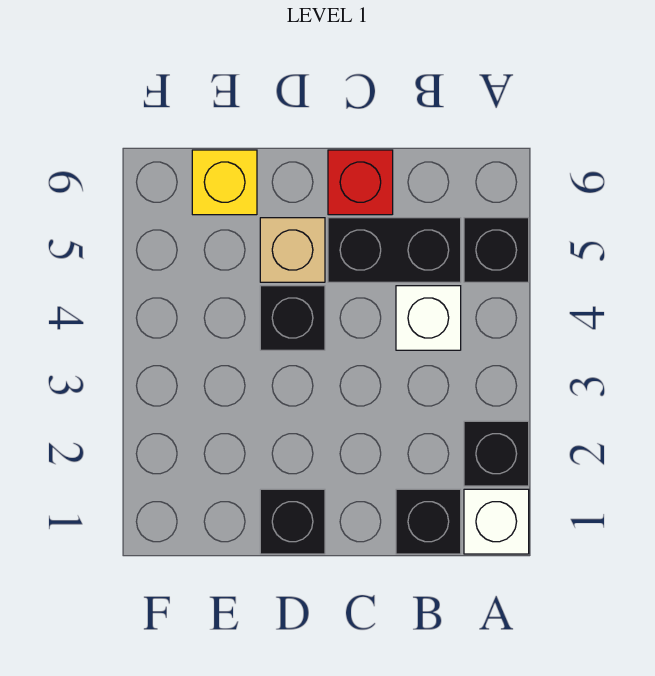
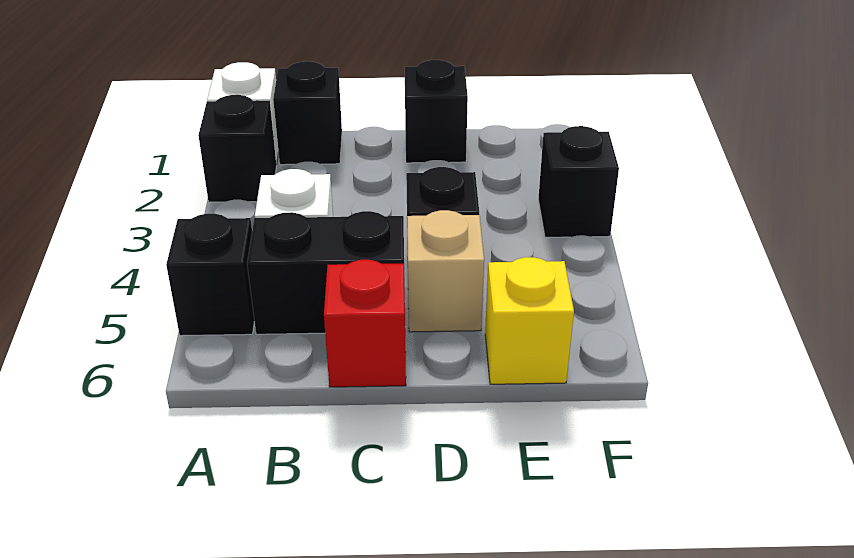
none -> black 1x1 brick [538,126,619,237]

